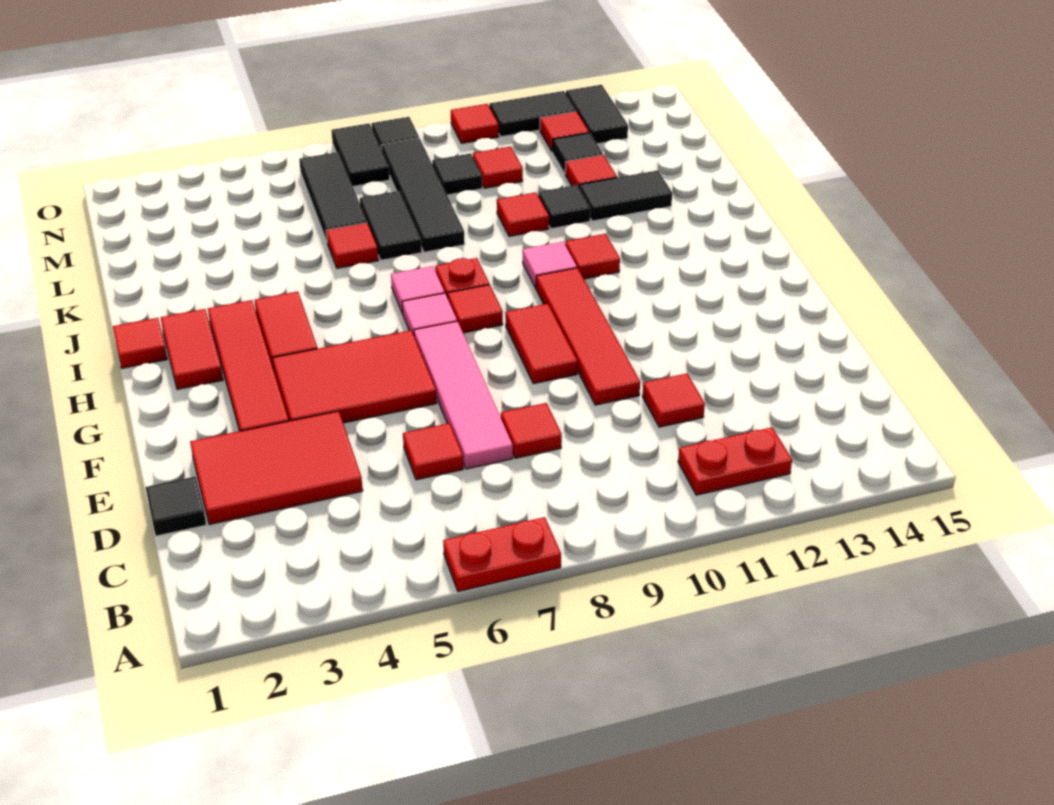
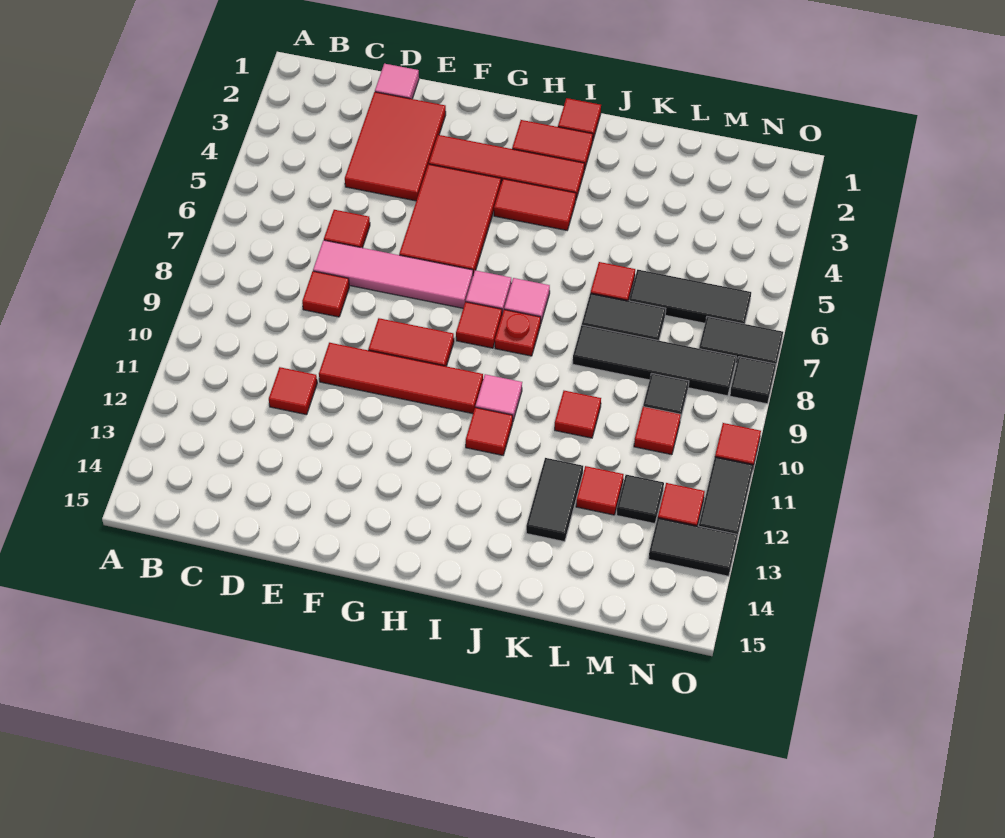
red 1x2 plate [443,517,561,592] -> none
red 1x2 plate [678,427,792,495] -> none
black 1x1 tile [145,477,206,536] -> pink 1x1 tile [375,64,419,99]
black 1x1 tile [538,185,590,229] -> none

